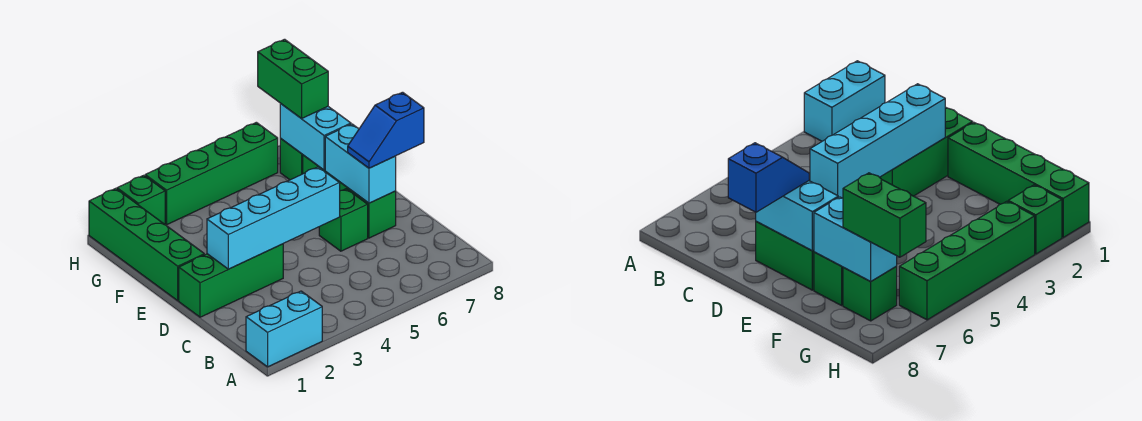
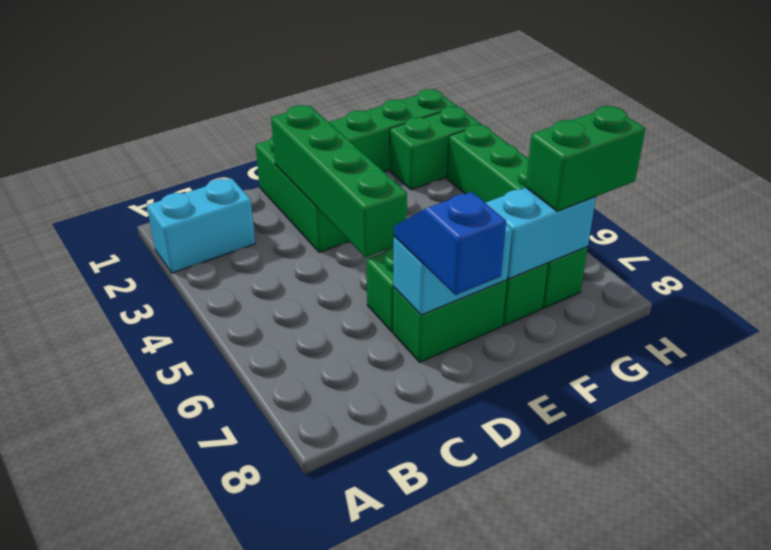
cyan 1x2 brick [246,291,322,367] -> cyan 1x2 brick turned to [147,178,255,273]
cyan 1x4 brick [207,167,340,269] -> green 1x4 brick [271,105,407,257]
green 1x1 brick [117,175,165,224] -> green 1x2 brick [390,106,481,190]

